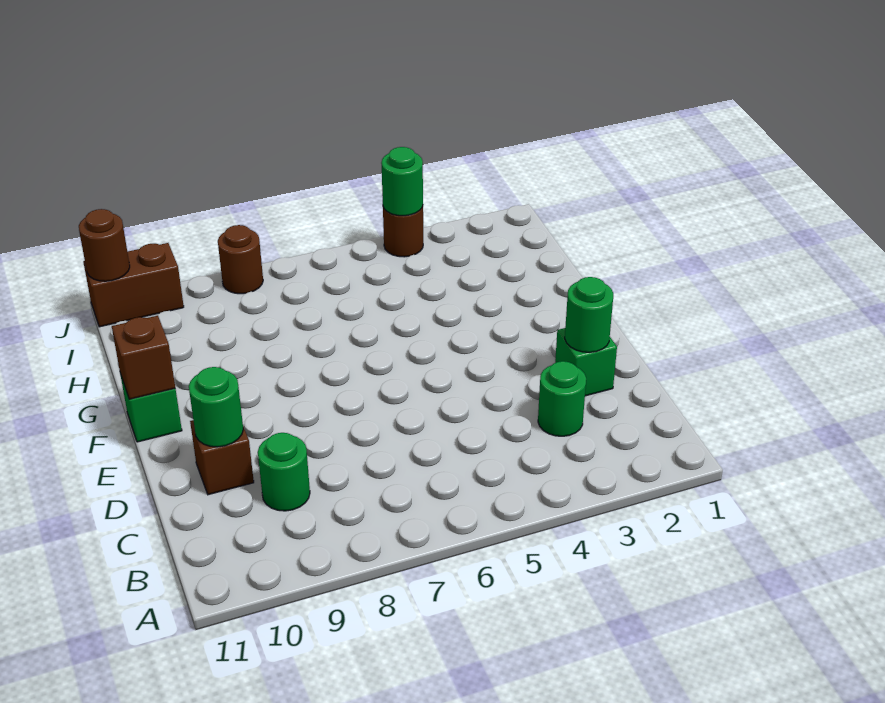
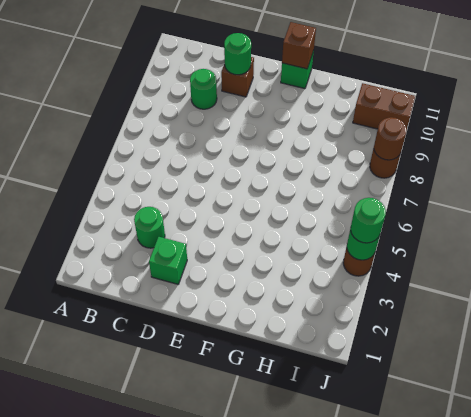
green 1x1 round brick [565,277,613,352] -> green 1x1 round brick moved to [351,198,386,243]
brown 1x2 brick [83,243,184,327] -> brown 1x2 brick turned to [353,83,415,129]
brown 1x1 round brick [79,209,130,281] -> brown 1x1 round brick moved to [374,117,407,160]

